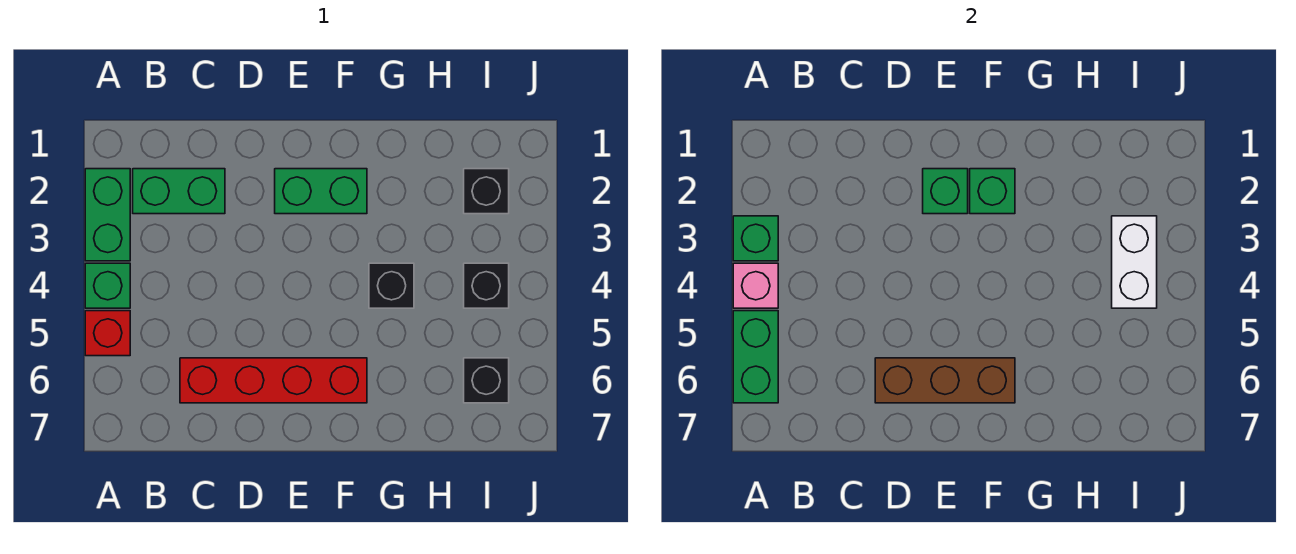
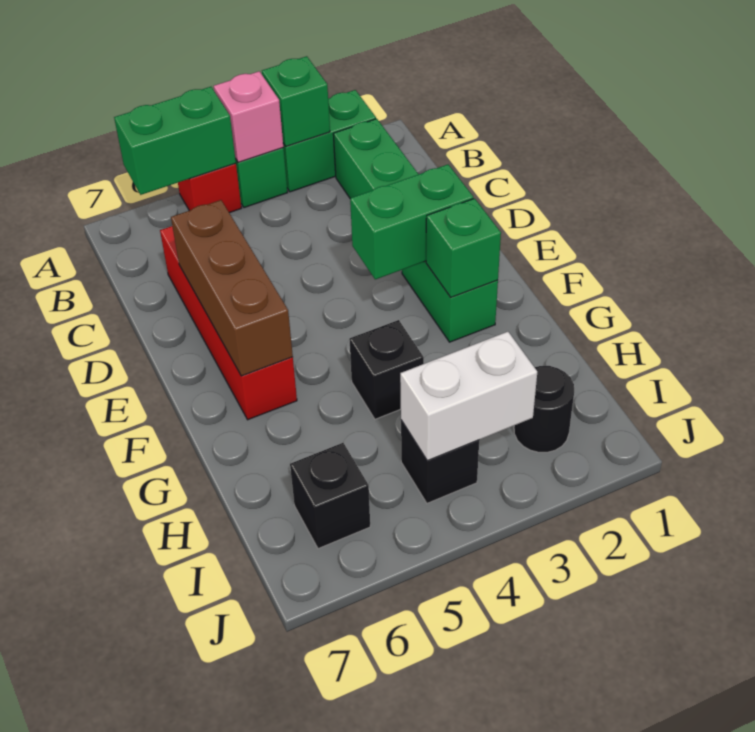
green 1x1 brick [923,169,968,214] -> green 1x2 brick [350,164,473,279]
black 1x1 brick [464,169,509,214] -> black 1x1 round brick [514,366,574,452]

